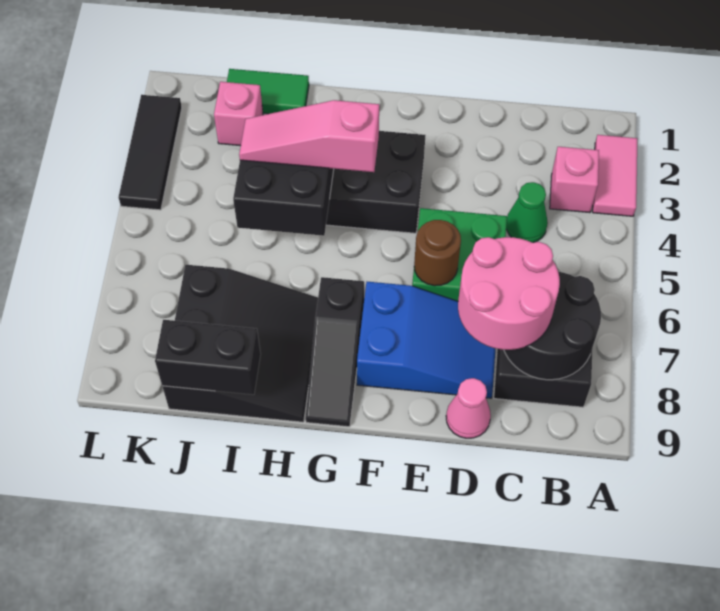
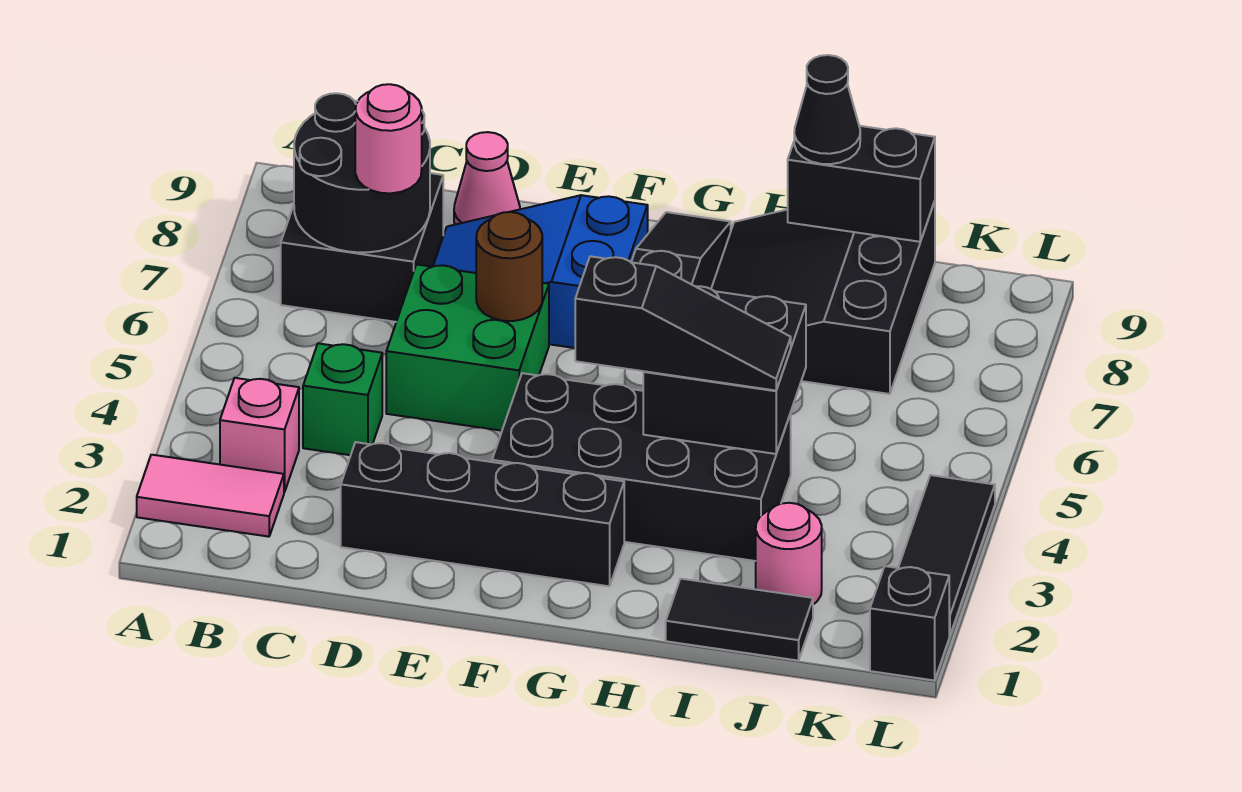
pink 1x2 tile [593,135,637,216] -> pink 1x2 tile turned to [137,455,284,537]
green 1x1 cone [506,182,548,243] -> green 1x1 brick [303,343,382,455]
pink 2x2 round brick [458,237,560,350] -> pink 1x1 round brick [355,84,422,193]
none -> black 1x4 brick [341,442,624,586]
pink 1x3 slope [239,100,379,172] -> black 1x3 slope [575,256,791,391]
green 1x2 tile [227,69,309,114] -> black 1x2 tile [666,579,813,661]
none -> black 1x1 cone [794,55,860,164]
pink 1x1 brick [214,82,263,146] -> pink 1x1 round brick [756,503,822,604]
none -> black 1x1 brick [870,566,949,680]

